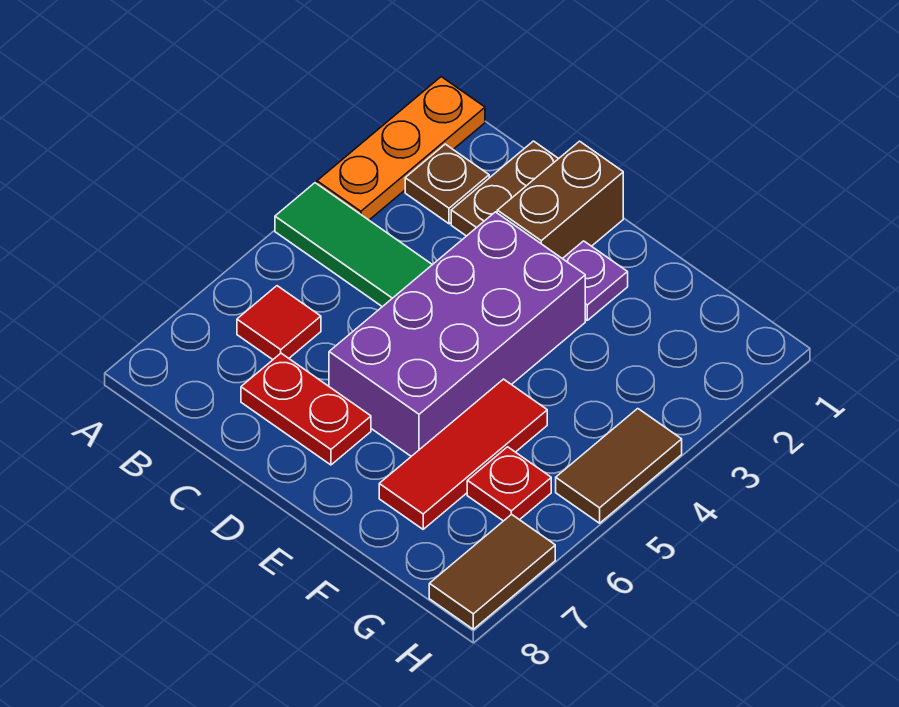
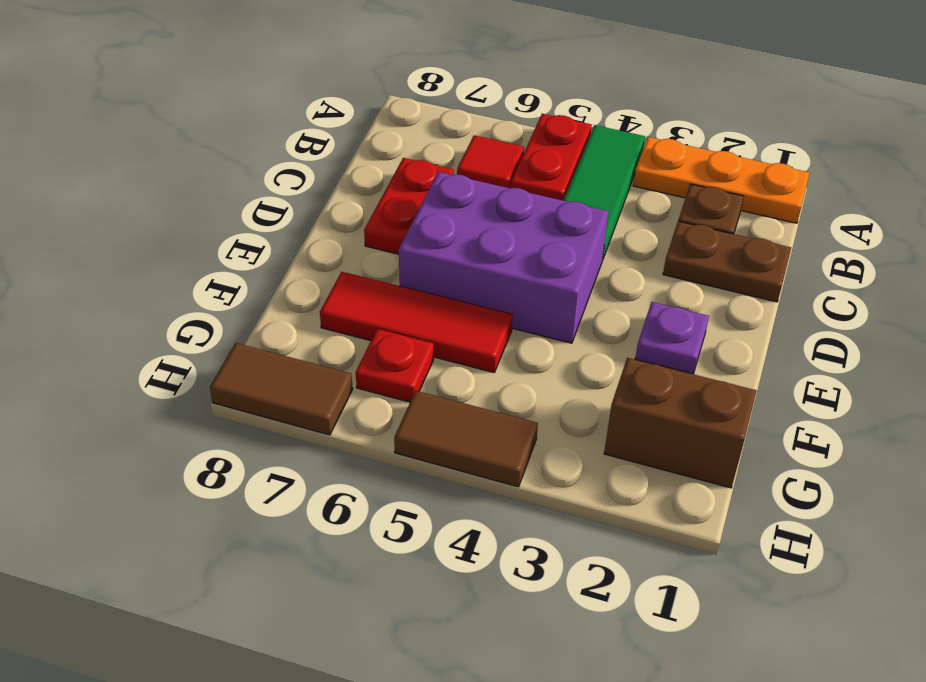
none -> red 1x2 plate [511,114,592,200]
brown 1x2 brick [497,141,623,259] -> brown 1x2 brick moved to [604,358,757,488]
purple 2x4 brick [329,212,585,456] -> purple 2x3 brick [399,172,608,343]

